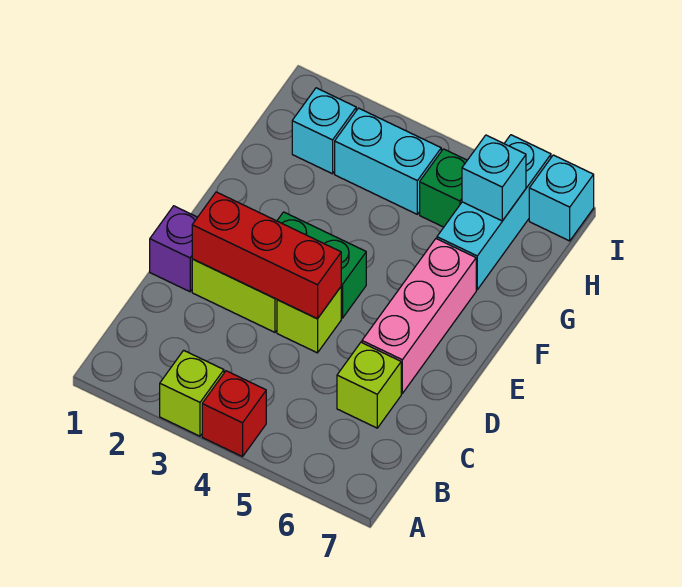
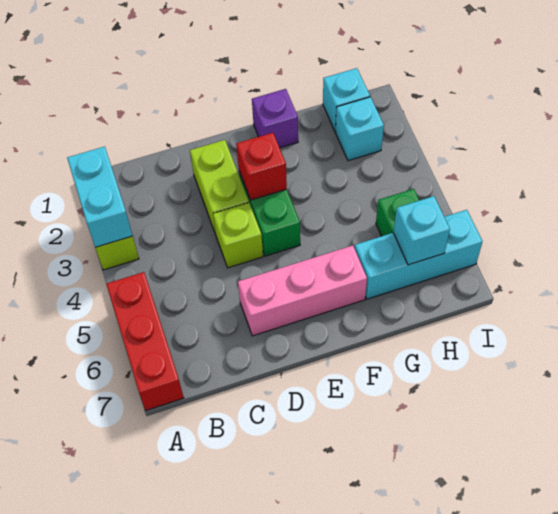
red 1x1 brick [202,371,266,457] -> red 1x1 brick moved to [236,133,287,200]
lime 1x1 brick [337,342,401,428] -> none
purple 1x1 brick [150,206,197,292] -> purple 1x1 brick moved to [252,89,298,148]
red 1x3 brick [192,192,341,319] -> red 1x3 brick moved to [106,272,184,411]
cyan 1x2 brick [335,108,441,214] -> cyan 1x2 brick moved to [67,147,133,247]
cyan 1x1 brick [529,155,594,241] -> cyan 1x1 brick moved to [323,68,370,131]

